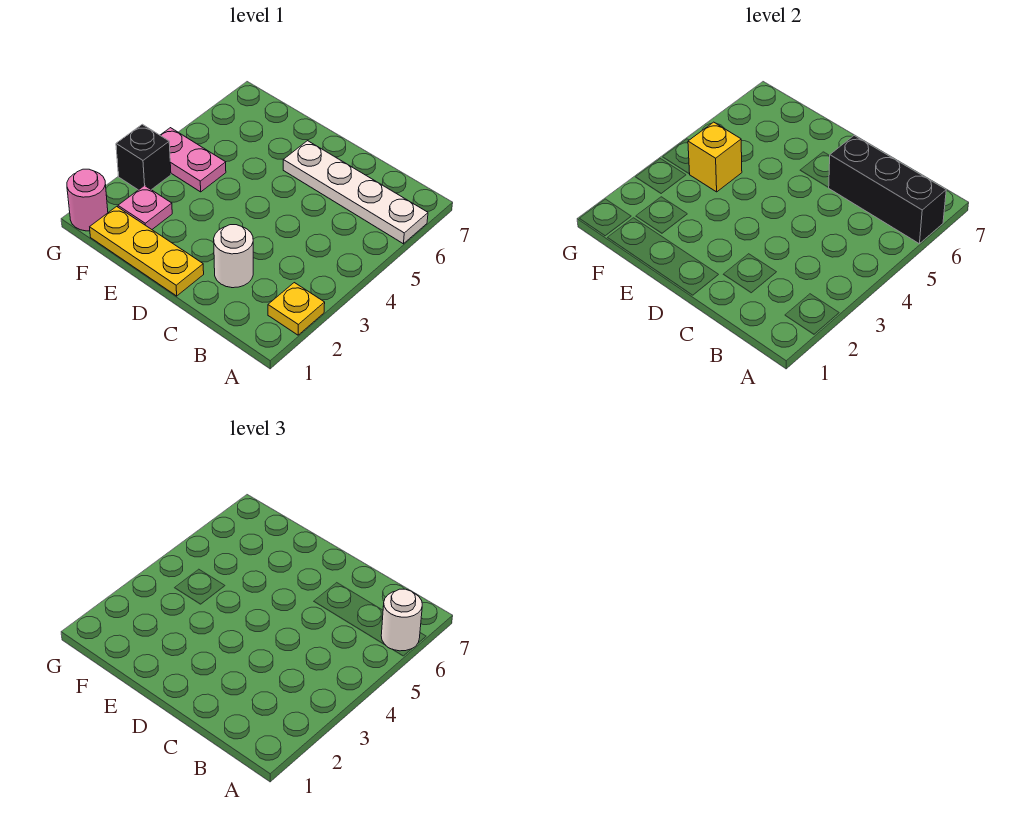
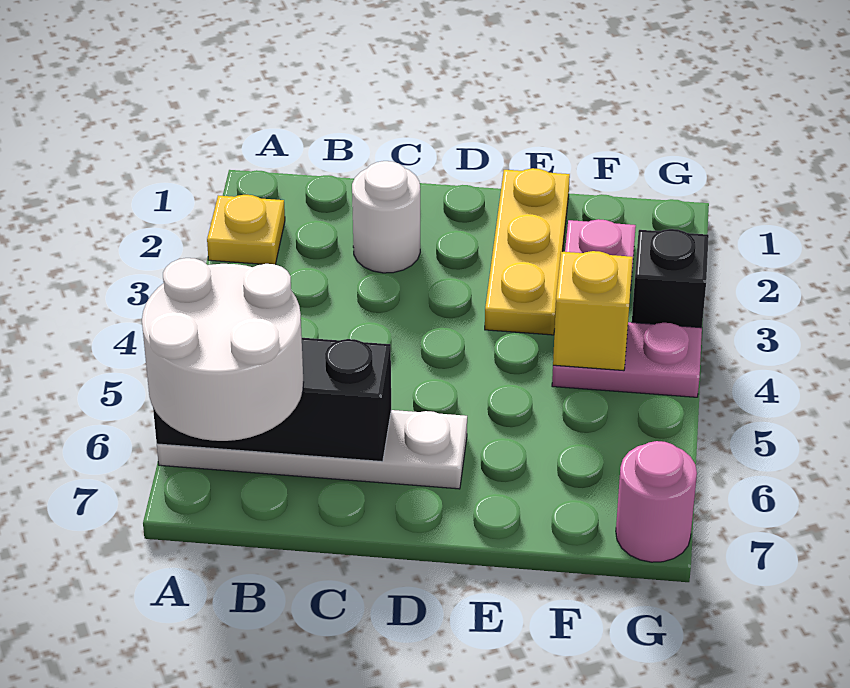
white 1x1 round brick [381,589,422,651] -> white 2x2 round brick [142,258,304,441]
yellow 1x3 plate [90,206,204,296] -> yellow 1x3 plate turned to [485,168,570,335]
pink 1x1 round brick [67,169,108,231] -> pink 1x1 round brick moved to [616,441,697,562]

